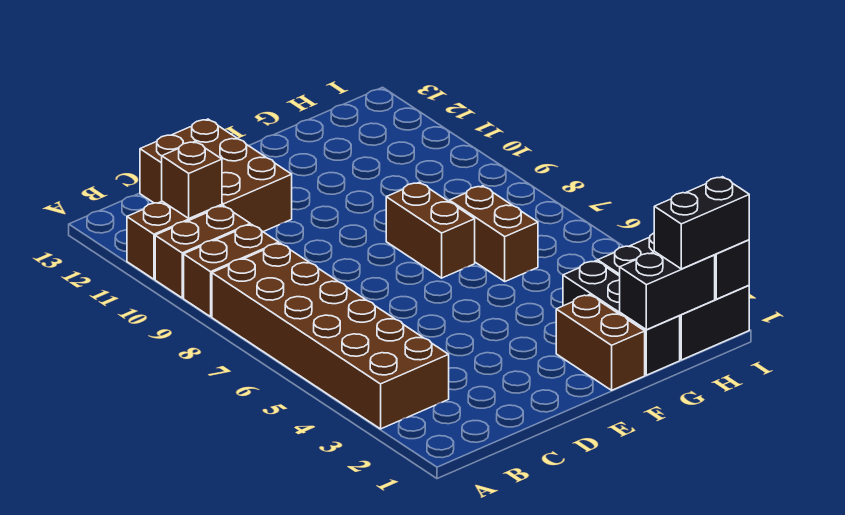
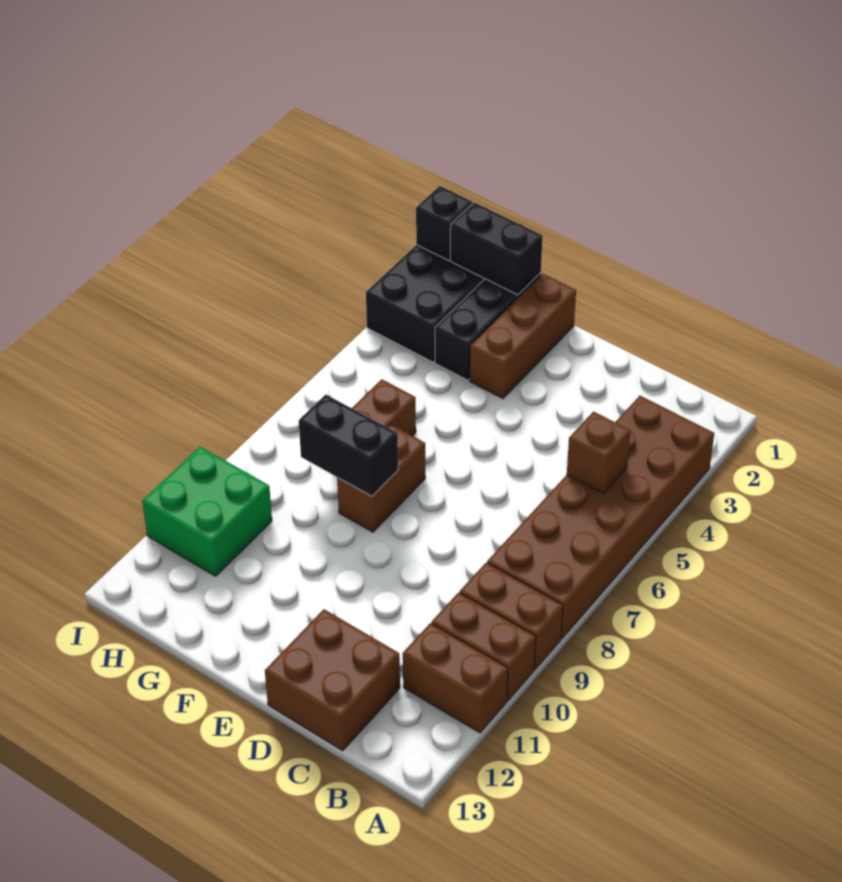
brown 1x1 brick [162,142,222,219] -> brown 1x1 brick moved to [567,412,630,493]
brown 2x3 brick [140,119,292,232] -> brown 2x2 brick [265,609,400,751]
brown 1x2 brick [556,295,645,390] -> brown 1x3 brick [470,274,576,399]
black 1x2 brick [654,177,749,269] -> black 1x2 brick moved to [299,394,398,496]
none -> green 2x2 brick [142,447,272,576]

